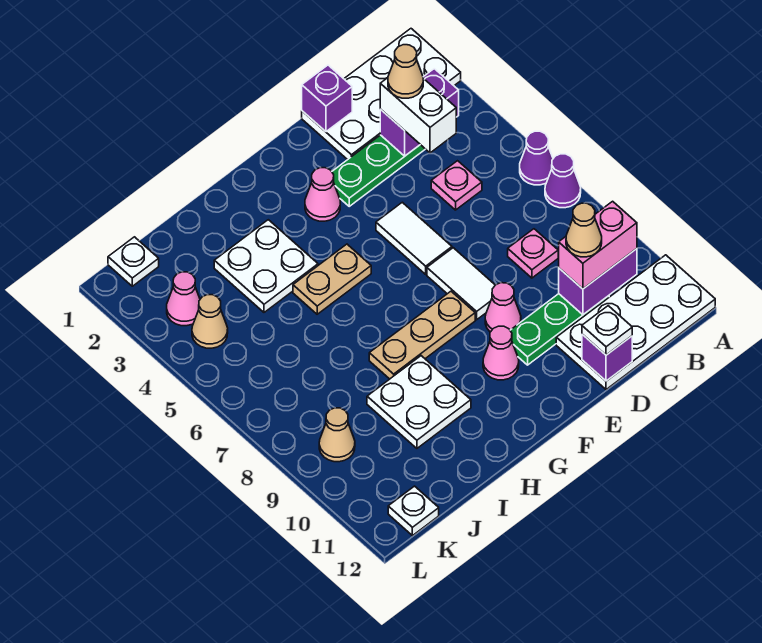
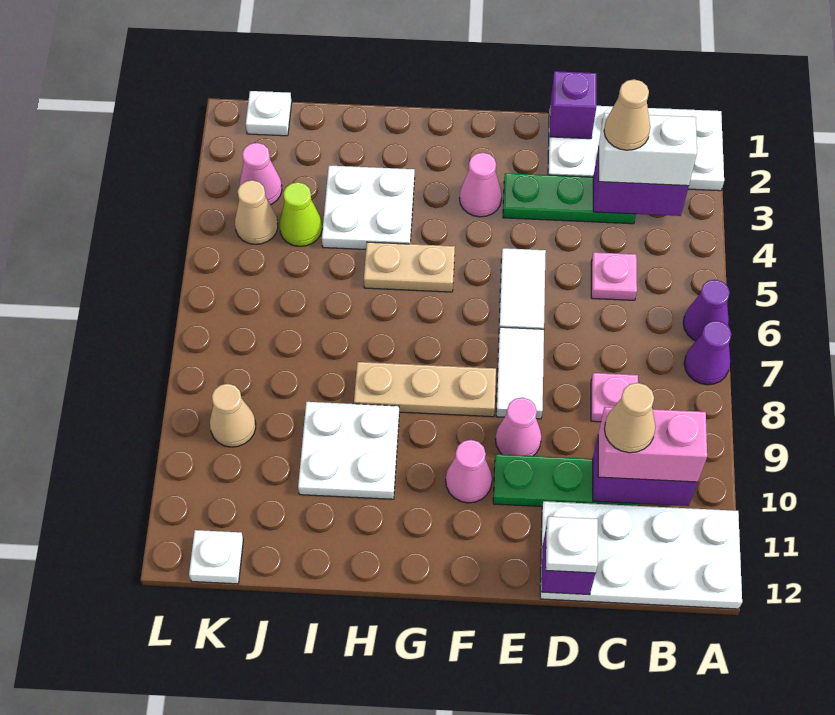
white 1x2 brick [380,78,456,153] -> white 1x2 brick turned to [599,113,697,186]
none -> lime 1x1 cone [279,182,322,246]

